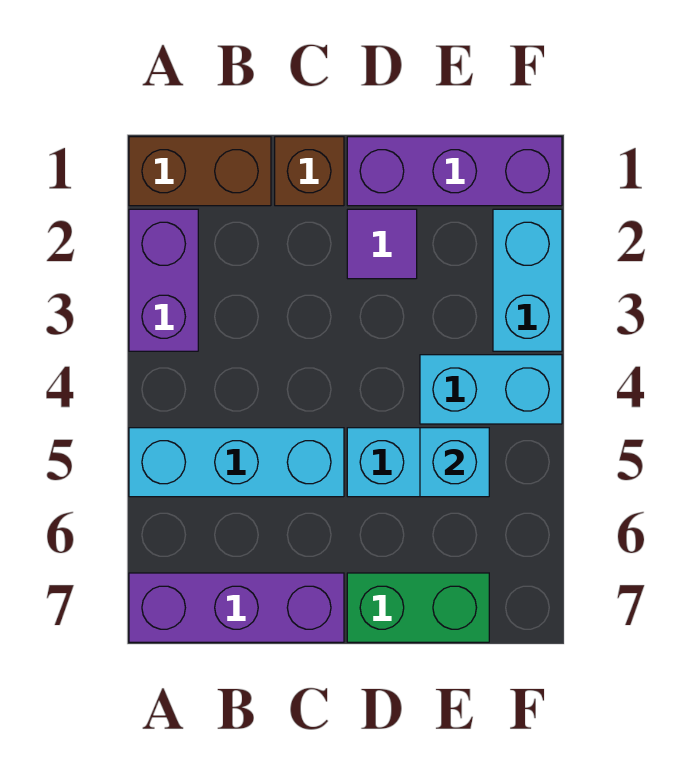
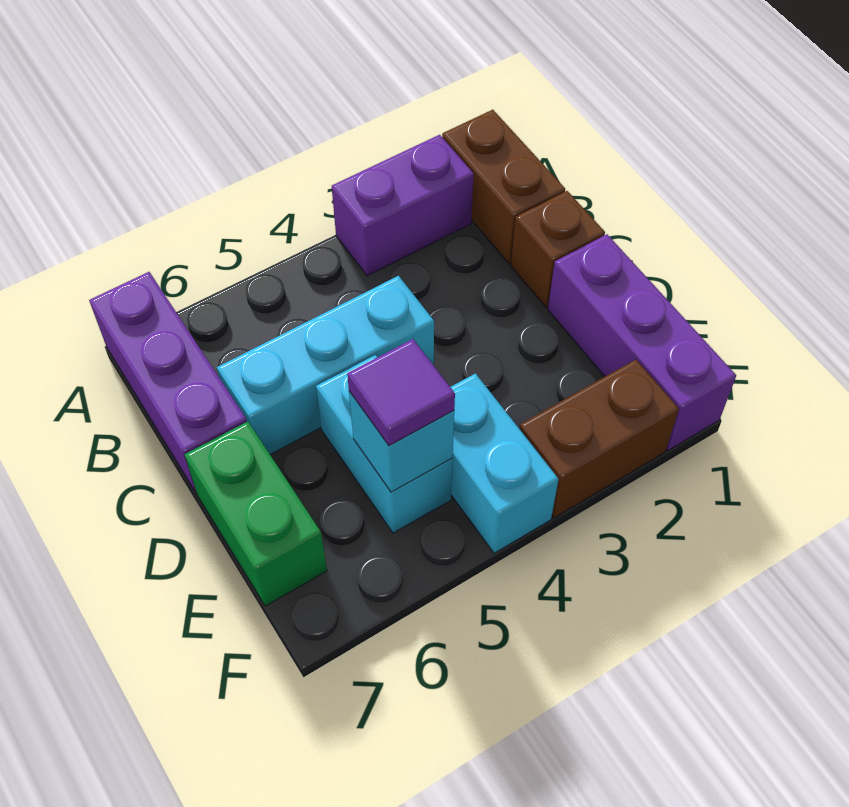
cyan 1x3 brick [129,428,344,497] -> cyan 1x3 brick turned to [217,276,434,454]
purple 1x1 tile [347,209,417,279] -> purple 1x1 tile moved to [347,339,455,446]
cyan 1x2 brick [493,209,562,351] -> brown 1x2 brick [519,360,679,518]

